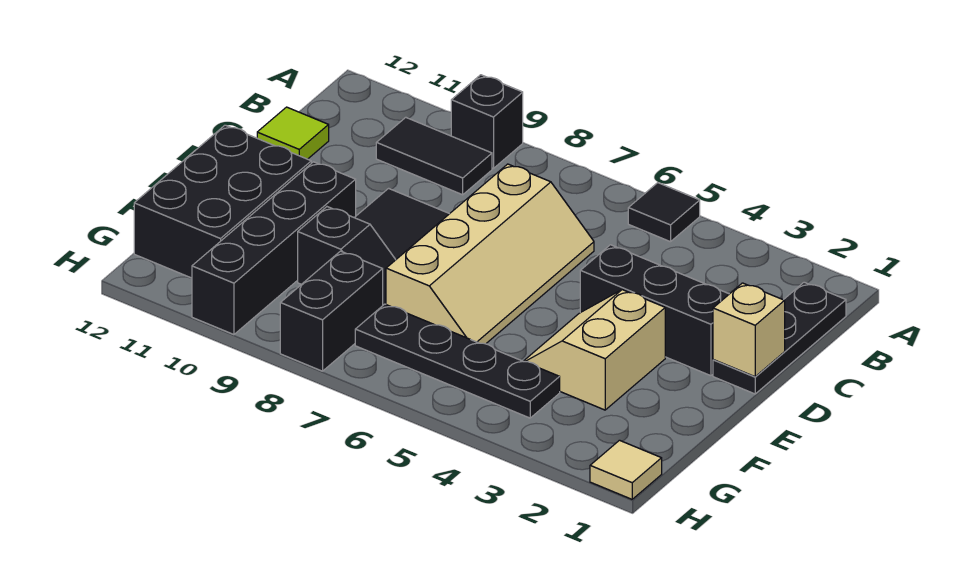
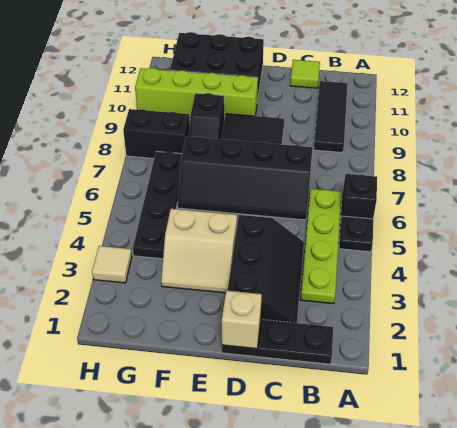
black 1x1 tile [628,183,700,242] -> black 1x1 plate [339,216,373,252]
black 1x1 brick [451,75,523,168] -> black 1x1 brick moved to [341,174,377,219]
none -> lime 1x4 plate [301,189,341,304]
black 1x2 tile [376,117,492,195] -> black 1x3 tile [314,81,348,153]
tan 2x4 slope [386,164,594,344] -> black 2x4 slope [178,136,313,220]
tan 2x2 slope [523,290,665,410] -> tan 2x2 slope turned to [161,209,237,293]
black 1x4 brick [192,162,356,335] -> lime 1x4 brick [135,68,258,120]
tan 1x1 tile [590,440,662,499] -> tan 1x1 tile moved to [92,246,132,283]

